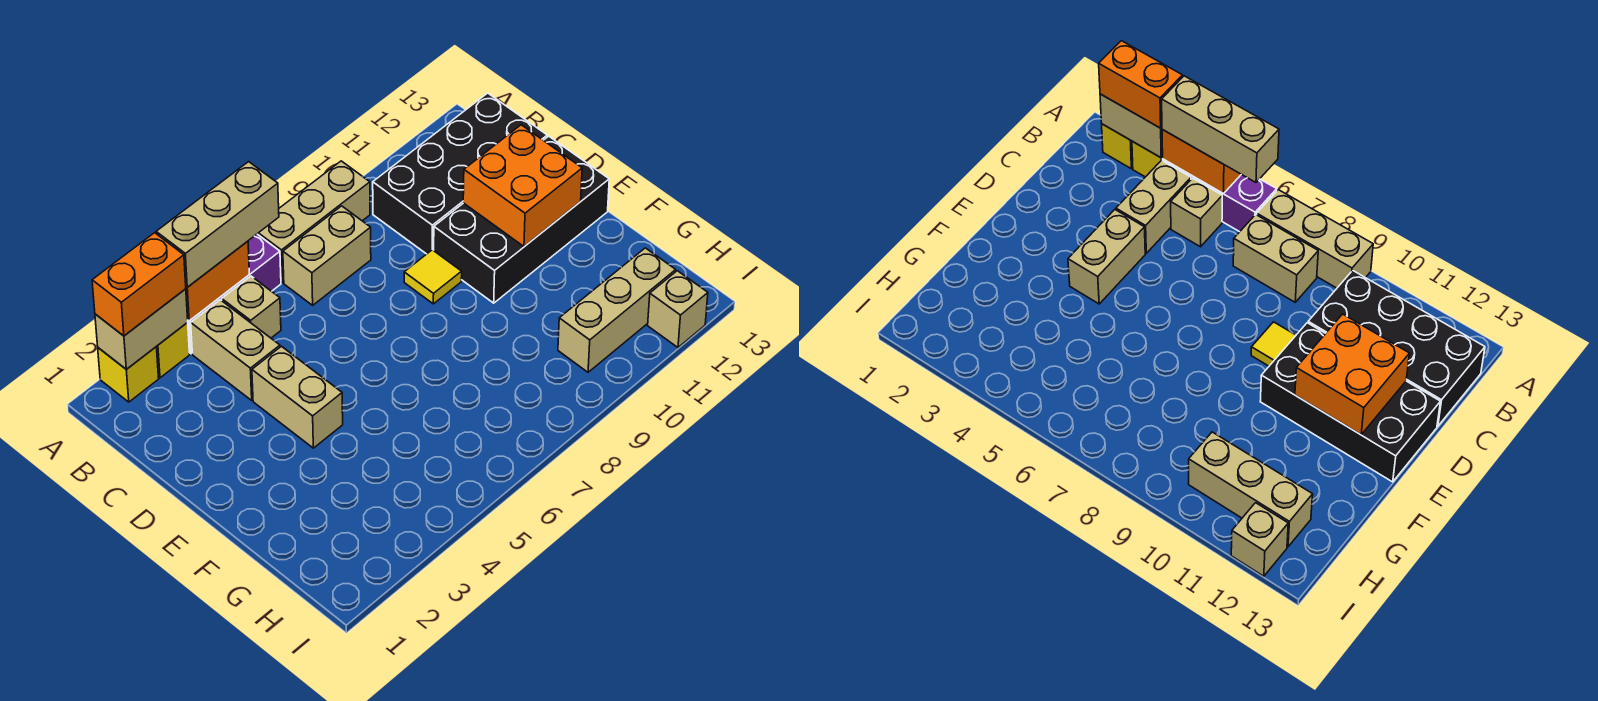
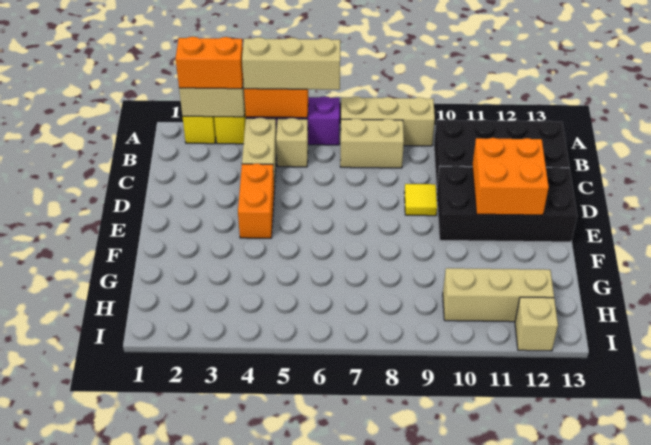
tan 1x2 brick [252,346,343,448] -> orange 1x2 brick [238,164,274,238]

